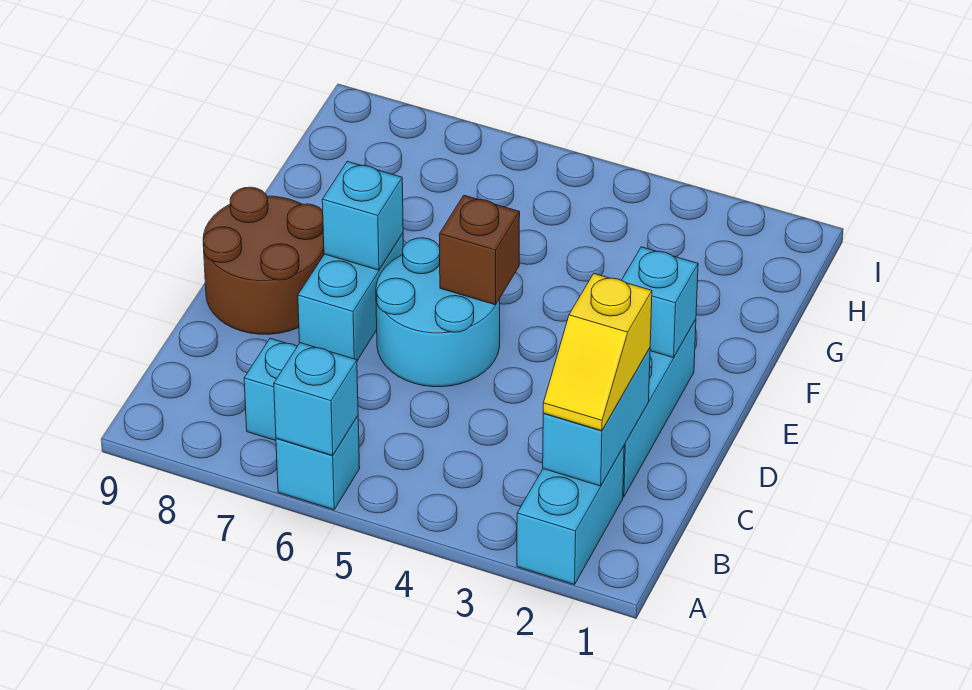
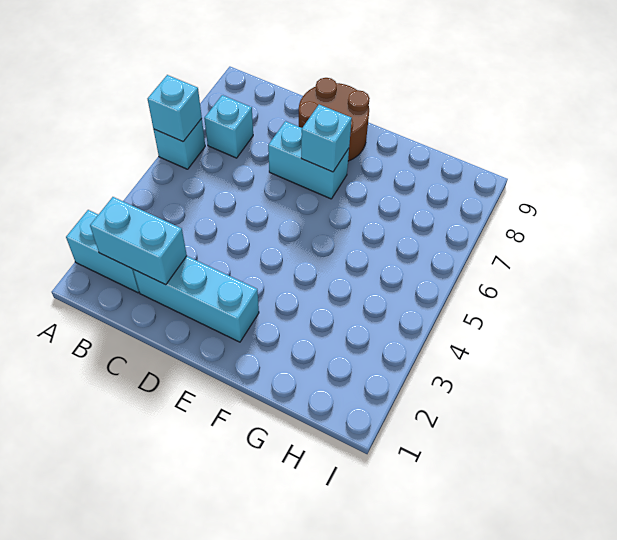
yellow 1x2 slope [543,274,652,431] -> none
cyan 2x2 round brick [376,238,500,387] -> none
cyan 1x1 brick [622,247,698,358] -> none
brown 1x1 brick [439,195,520,305] -> none

